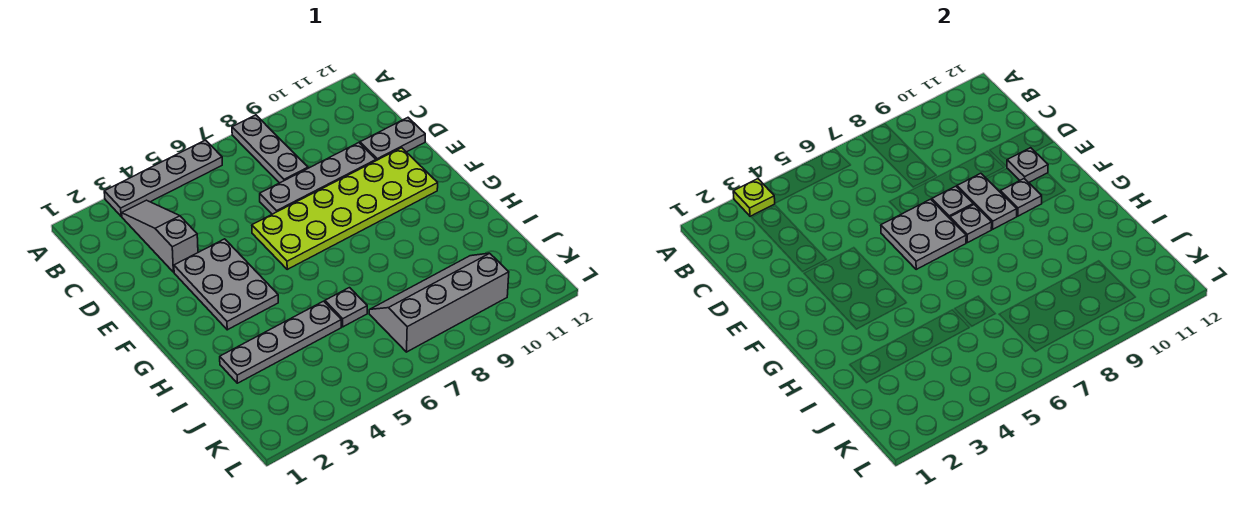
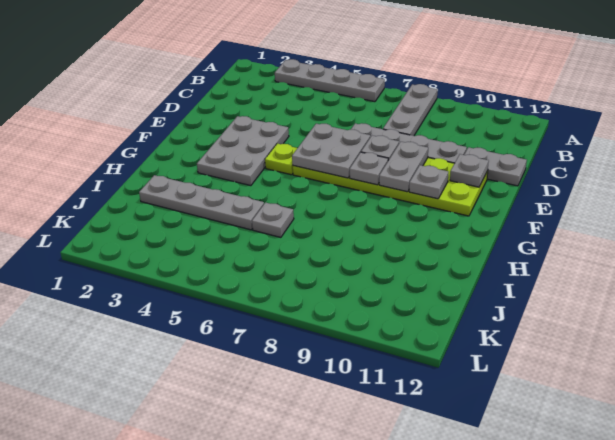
lime 1x1 plate [733,179,775,216] -> lime 1x1 plate moved to [265,144,297,175]
grey 1x3 slope [122,200,198,272] -> none
grey 2x4 slope [369,253,509,352] -> none

